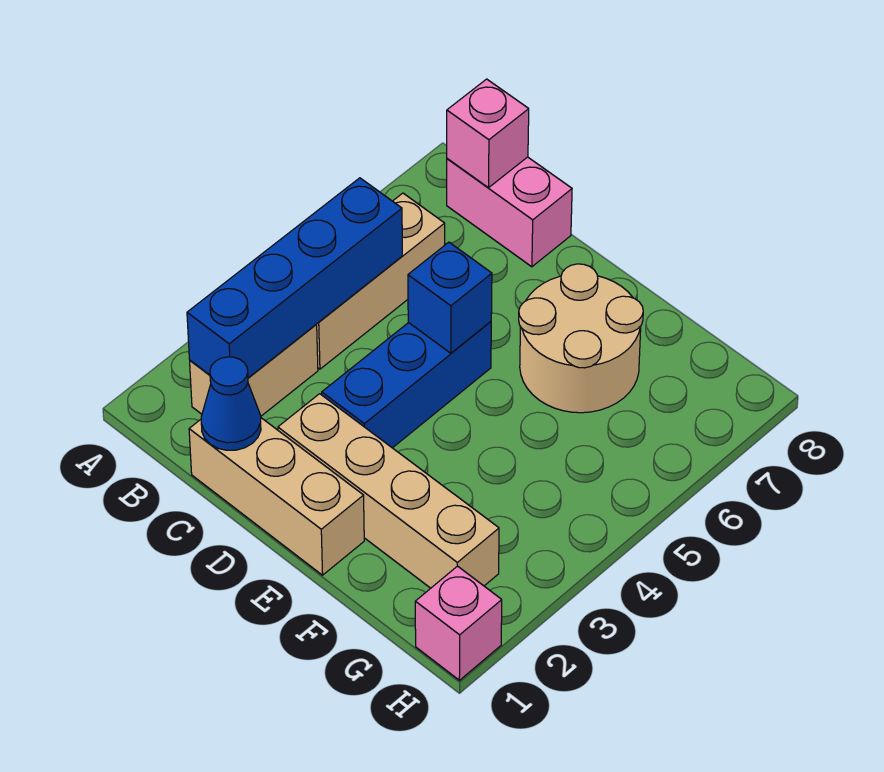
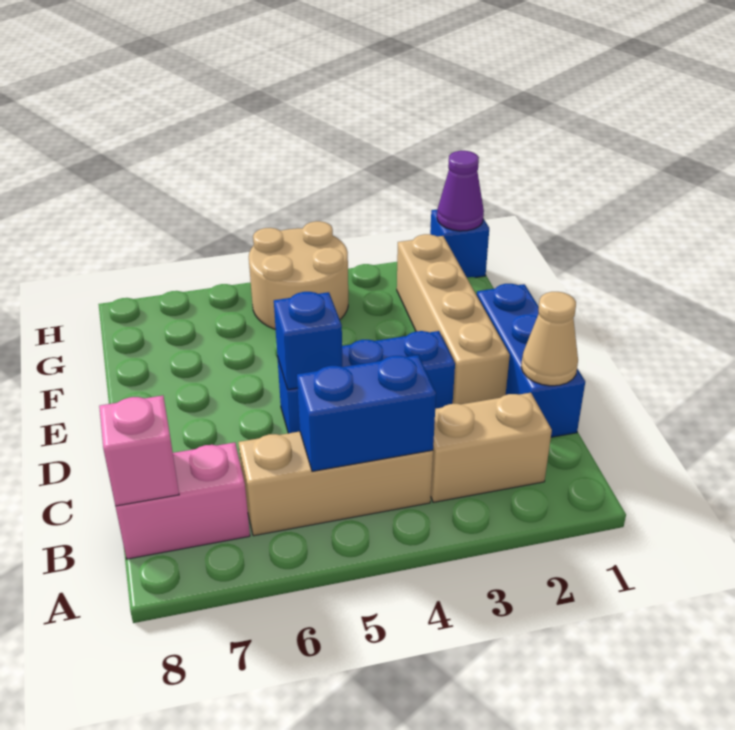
blue 1x4 brick [187,178,402,378] -> blue 1x2 brick [297,355,436,471]
pink 1x2 brick [447,157,572,267] -> pink 1x2 brick turned to [115,442,250,559]
tan 1x3 brick [189,418,364,575] -> blue 1x3 brick [477,284,585,437]
blue 1x1 cone [201,357,261,450] -> tan 1x1 cone [521,292,578,386]
tan 2x2 round brick [519,264,643,413] -> tan 2x2 round brick moved to [249,221,348,329]
pink 1x1 brick [415,566,502,680] -> blue 1x1 brick [430,210,489,278]
none -> purple 1x1 cone [437,151,484,231]

